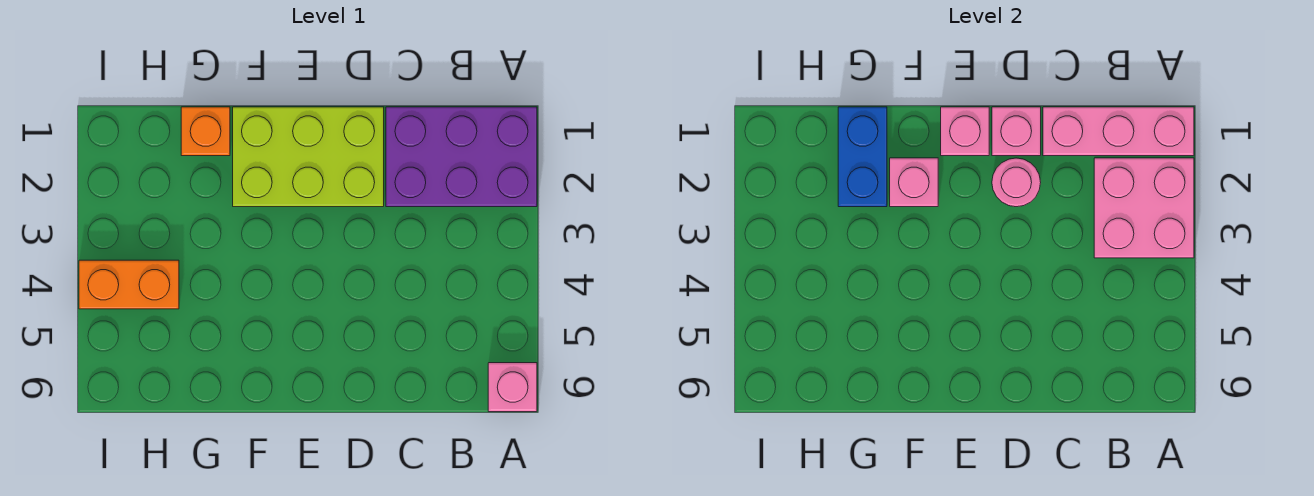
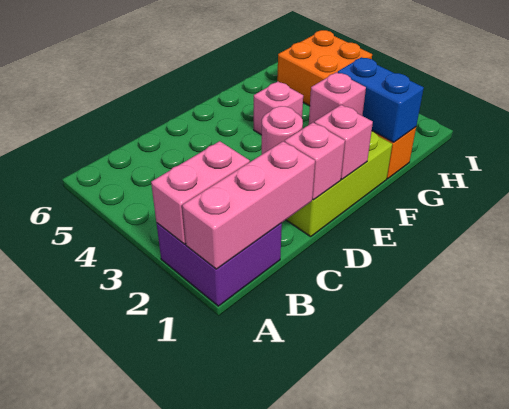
purple 2x3 brick [386,107,537,207] -> purple 2x2 brick [157,223,282,306]
pink 2x2 brick [1094,158,1194,258] -> pink 1x2 brick [151,141,250,244]
pink 1x1 brick [488,363,537,412] -> pink 1x1 brick moved to [254,81,303,135]
orange 1x2 brick [79,260,179,309] -> orange 2x2 brick [277,30,372,106]

